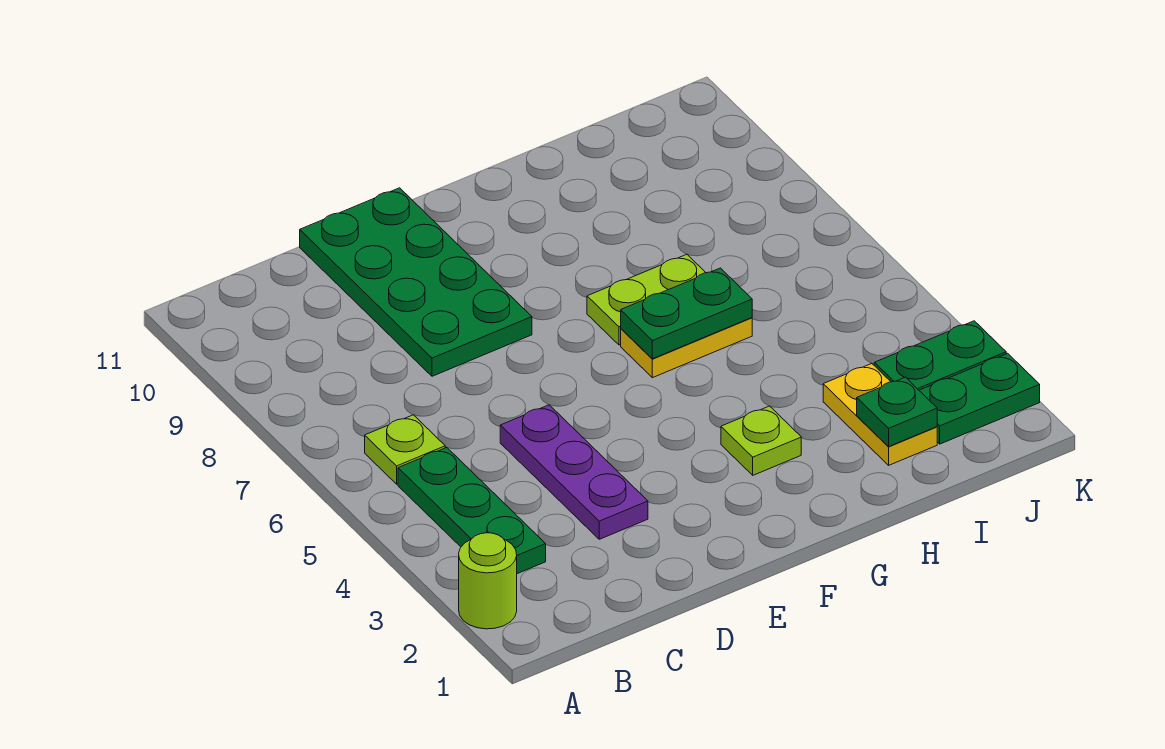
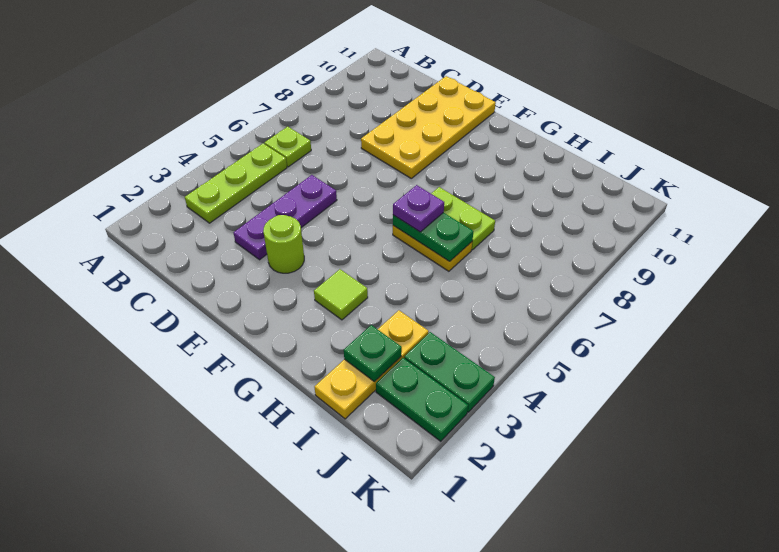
lime 1x1 round brick [459,533,517,629] -> lime 1x1 round brick moved to [263,215,304,273]
green 1x3 plate [398,447,546,574] -> lime 1x3 plate [185,144,287,223]
green 2x4 plate [300,188,532,376] -> yellow 2x4 plate [361,76,496,178]
lime 1x1 plate [721,406,801,475] -> lime 1x1 tile [314,269,368,320]
none -> purple 1x1 plate [393,185,444,232]
yellow 1x2 plate [823,364,937,465] -> yellow 1x3 plate [315,310,429,419]

